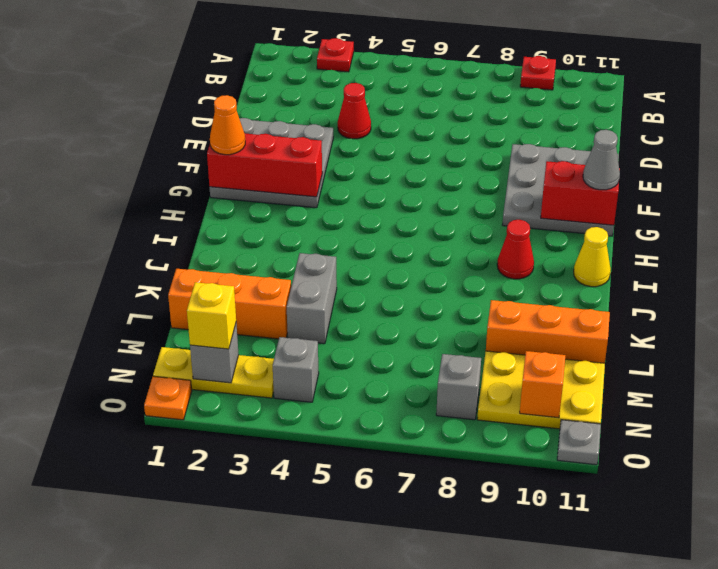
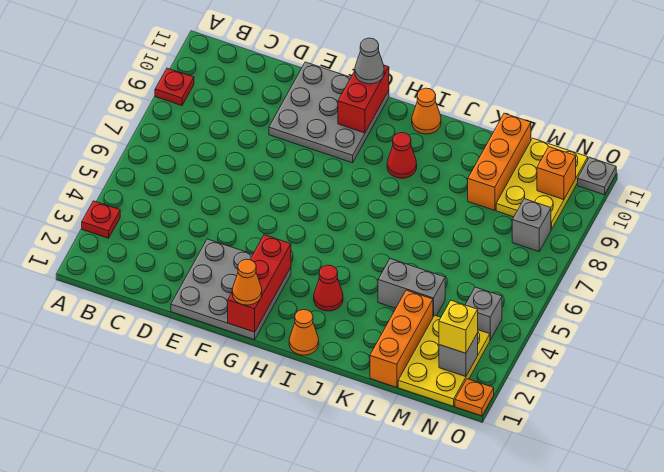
red 1x1 cone [338,83,371,139] -> red 1x1 cone moved to [314,265,343,311]
none -> orange 1x1 cone [289,310,319,355]
yellow 1x1 cone [574,227,611,287] -> orange 1x1 cone [412,88,441,134]
yellow 1x3 plate [153,347,274,398] -> yellow 2x3 plate [398,315,490,406]

